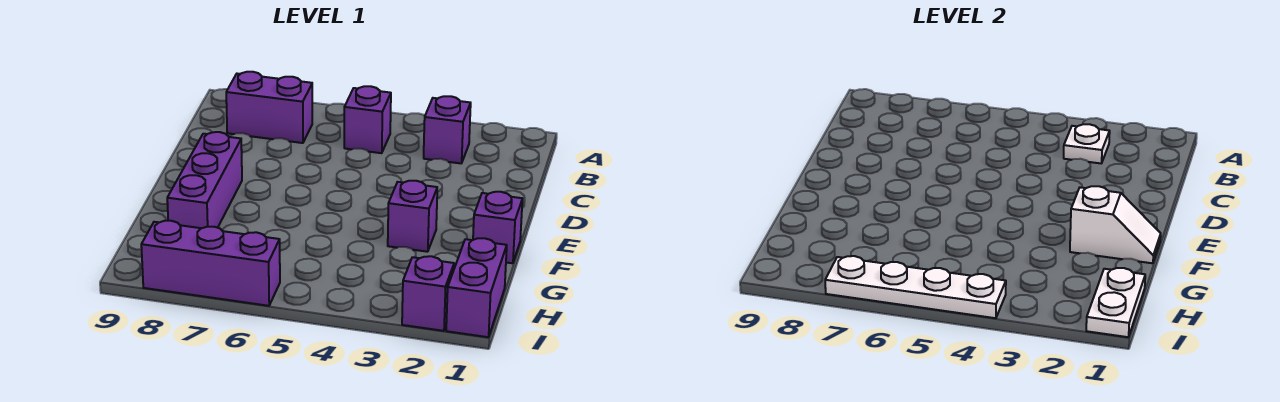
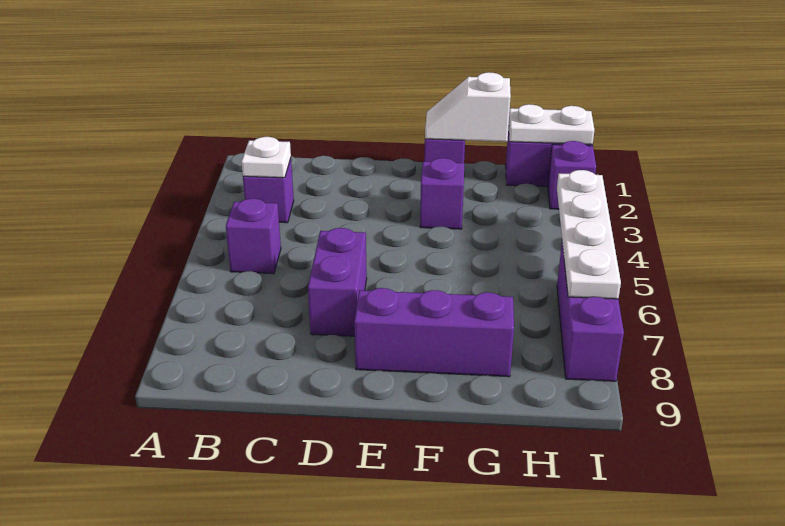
purple 1x2 brick [226,72,312,143] -> purple 1x2 brick moved to [308,228,367,336]
white 1x2 slope [1070,186,1161,263] -> white 1x2 slope turned to [425,72,511,142]

